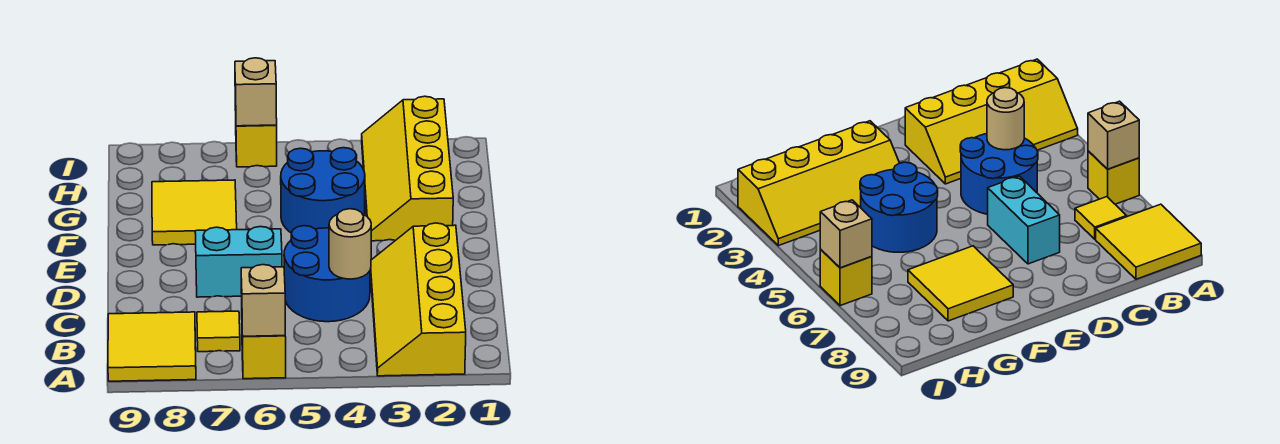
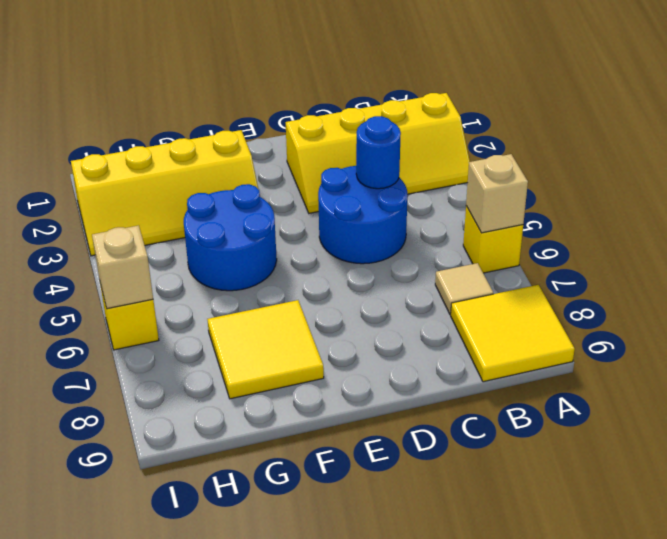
yellow 1x1 tile [197,311,240,352] -> tan 1x1 tile [435,263,493,314]
tan 1x1 round brick [329,209,371,279] -> blue 1x1 round brick [356,116,401,189]
cyan 1x2 brick [195,227,282,297] -> none

